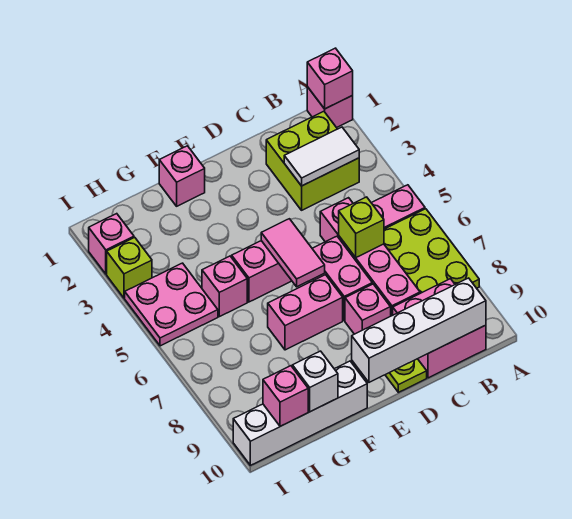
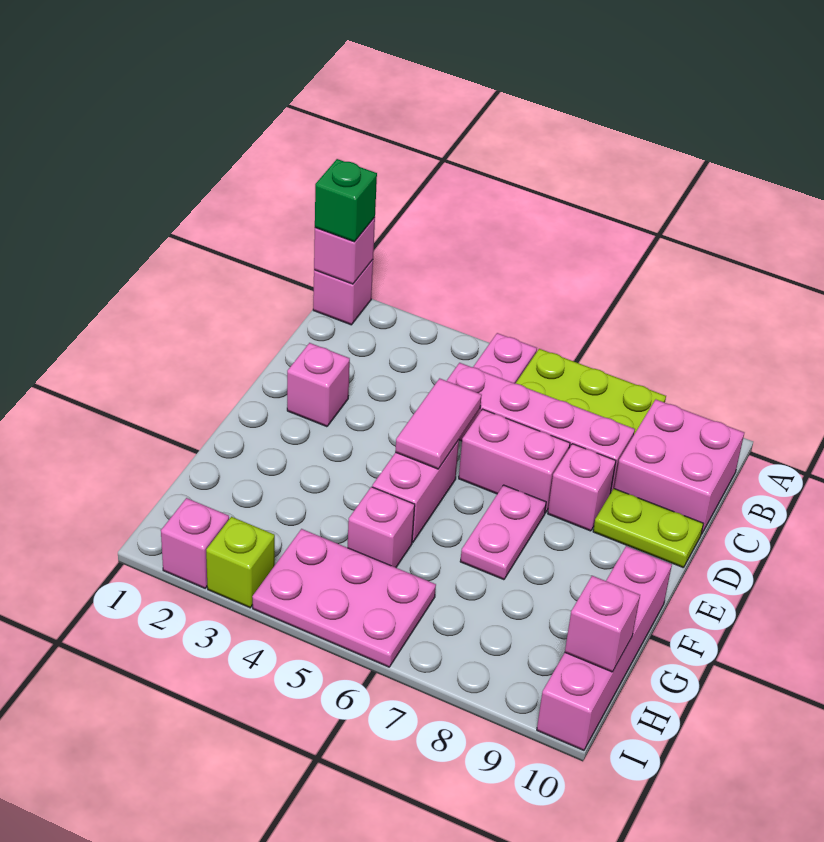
none -> green 1x1 brick [315,159,377,242]
lime 2x2 brick [266,111,359,210] -> none
white 1x2 tile [284,127,359,186] -> none
white 1x4 brick [352,278,486,382] -> none
lime 1x1 brick [339,197,384,257] -> none
pink 1x2 tile [261,219,325,287] -> pink 1x2 tile turned to [395,378,482,469]
pink 1x2 brick [268,275,343,350] -> pink 1x2 plate [460,485,546,580]
pink 1x1 brick [159,146,205,206] -> pink 1x1 brick moved to [287,343,350,427]
white 1x4 brick [233,361,367,465] -> pink 1x4 brick [537,546,672,750]
white 1x1 brick [292,351,338,412] -> none
pink 2x2 plate [125,263,218,346] -> pink 2x3 plate [252,529,436,667]

